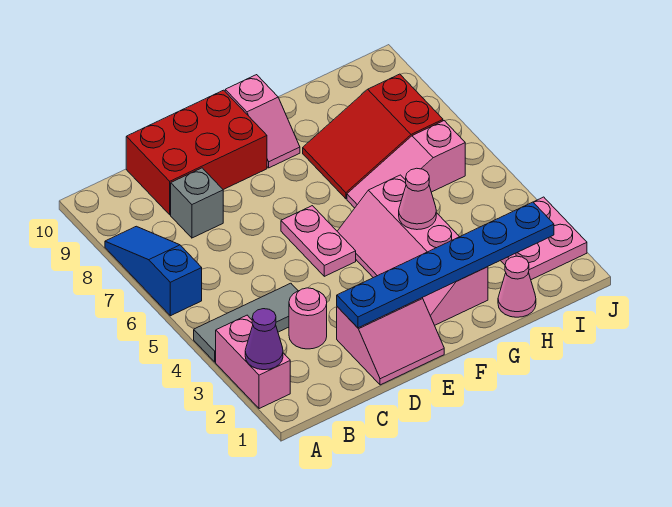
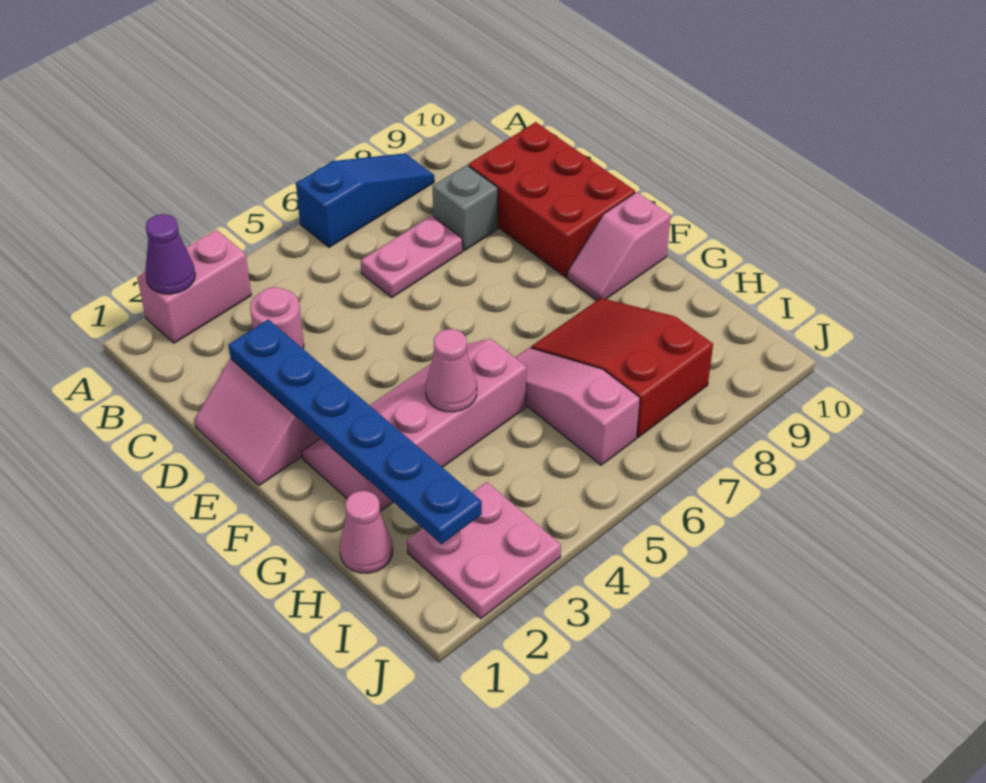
grey 1x3 tile [194,283,298,362] -> none
pink 1x2 plate [281,206,356,276] -> pink 1x2 plate moved to [361,216,463,298]

